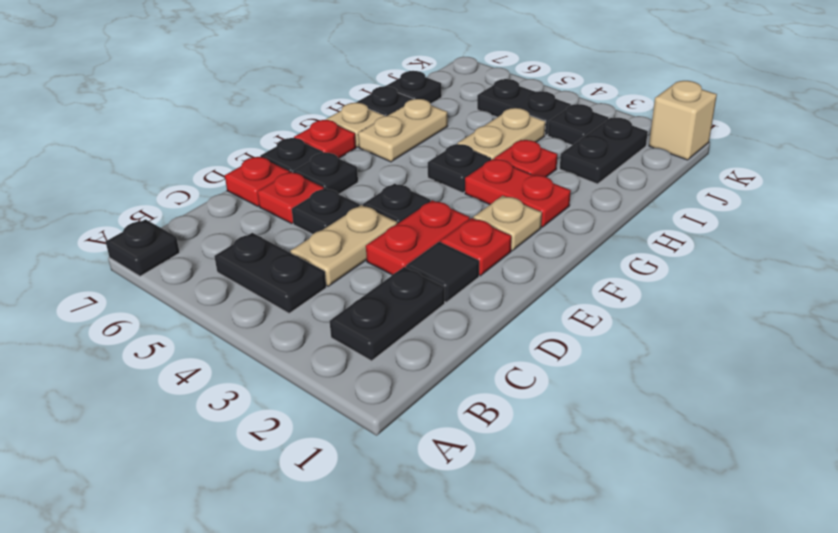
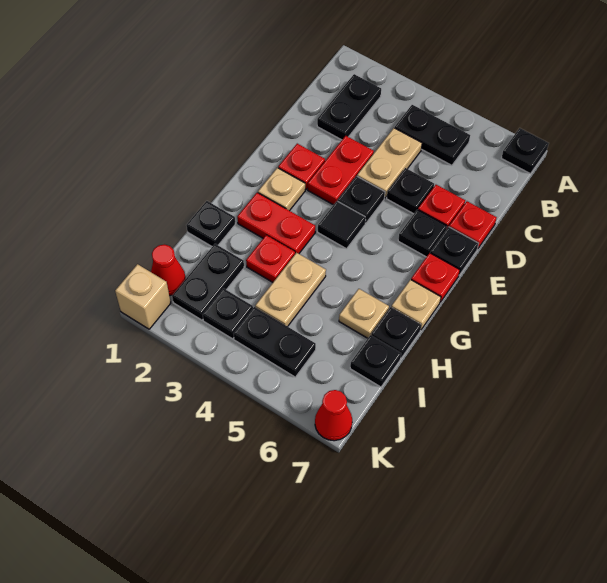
black 1x1 tile [406,242,479,302] -> black 1x1 tile moved to [318,201,366,249]
black 1x1 plate [428,144,491,193] -> black 1x1 plate moved to [186,201,235,247]
tan 1x2 plate [358,99,448,162] -> tan 1x1 plate [339,289,389,338]
none -> red 1x1 cone [151,245,186,296]
none -> red 1x1 cone [315,390,352,441]

